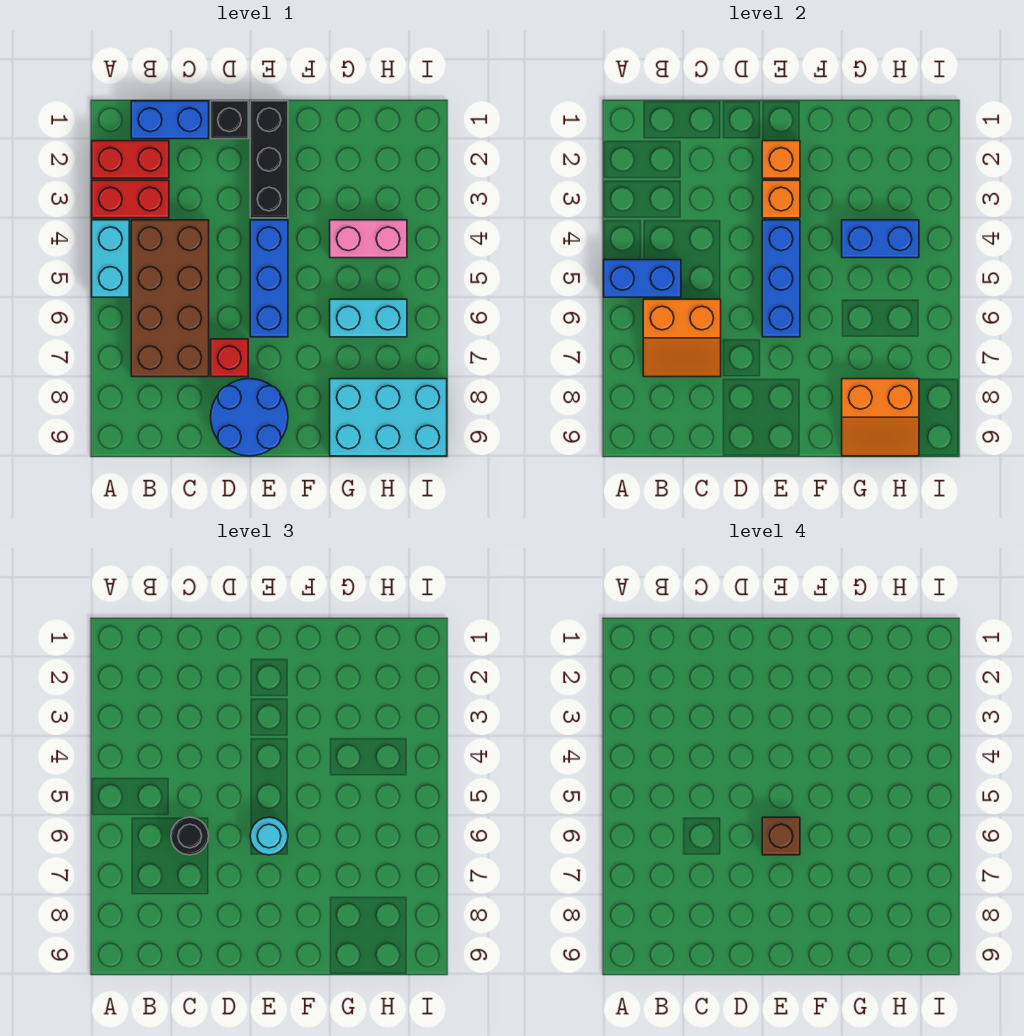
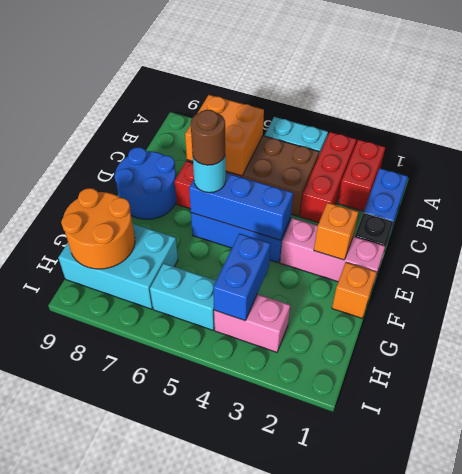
red 1x2 brick [92,180,169,218] -> red 1x3 brick [300,132,356,223]
blue 1x2 brick [604,260,681,297] -> none
orange 2x2 slope [643,299,721,377] -> orange 2x2 brick [185,95,264,176]
black 1x1 round brick [171,817,209,855] -> none
black 1x3 brick [250,101,288,218] -> pink 1x3 brick [280,218,385,285]
orange 1x1 brick [762,180,800,218] -> orange 1x1 brick moved to [332,262,377,318]
brown 1x1 brick [762,817,800,855] -> brown 1x1 round brick [191,110,225,165]
pink 1x2 brick [330,220,407,258] -> pink 1x2 brick turned to [214,294,290,352]
cyan 1x2 brick [330,299,407,337] -> cyan 1x2 brick turned to [150,263,216,330]
cyan 2x3 brick [330,379,447,456] -> cyan 2x3 brick turned to [58,224,178,309]
orange 2x2 slope [842,379,919,456] -> orange 2x2 round brick [61,188,135,269]

